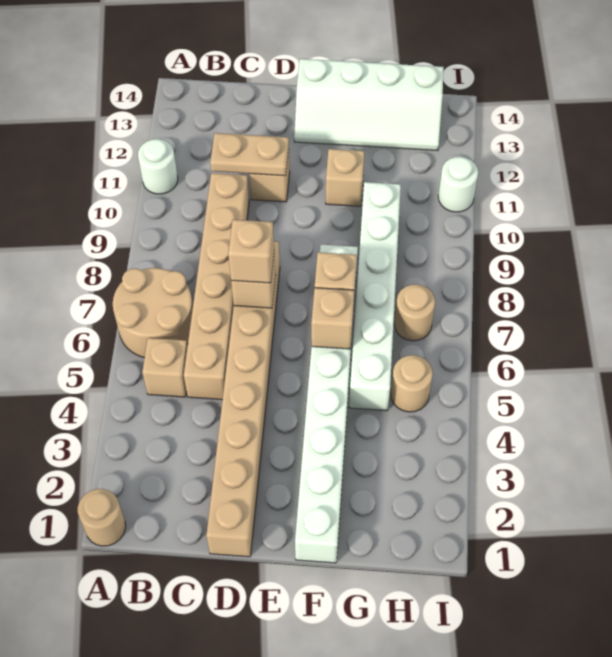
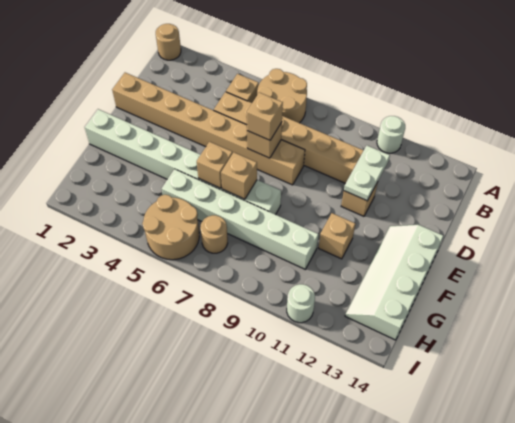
tan 1x2 plate [210,133,289,176] -> white 1x2 plate [344,146,390,201]
tan 1x1 round brick [391,355,433,412] -> tan 2x2 round brick [142,195,199,260]

